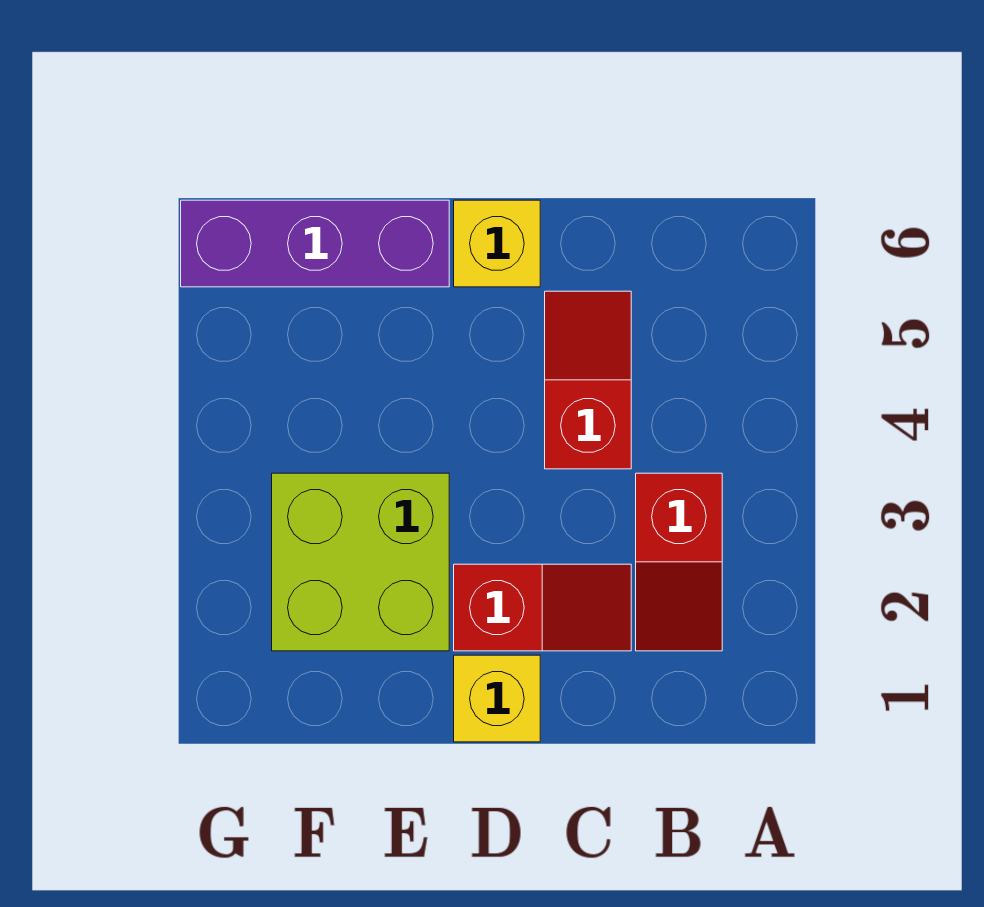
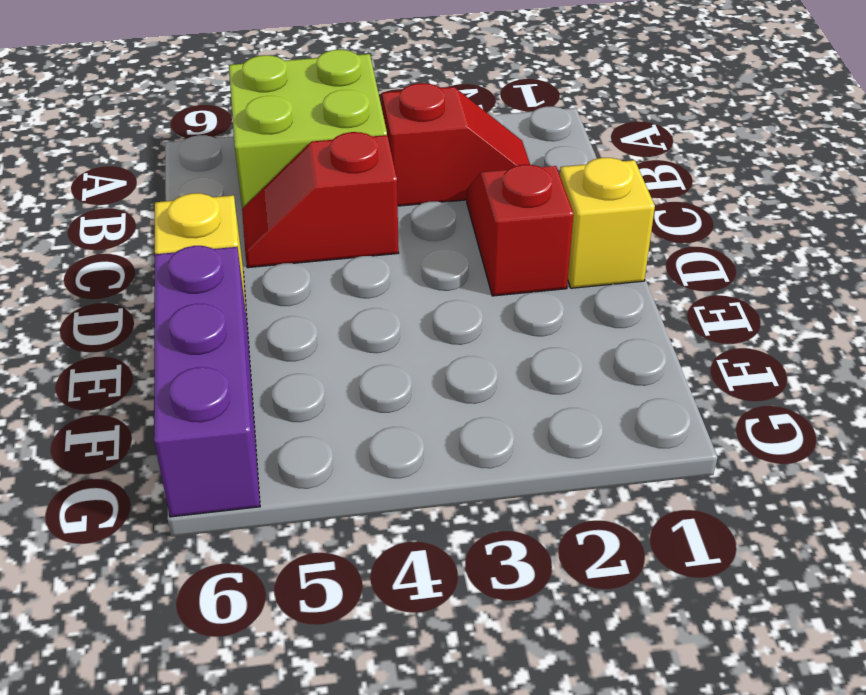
lime 2x2 brick [272,473,449,651] -> lime 2x2 brick moved to [229,50,387,208]

